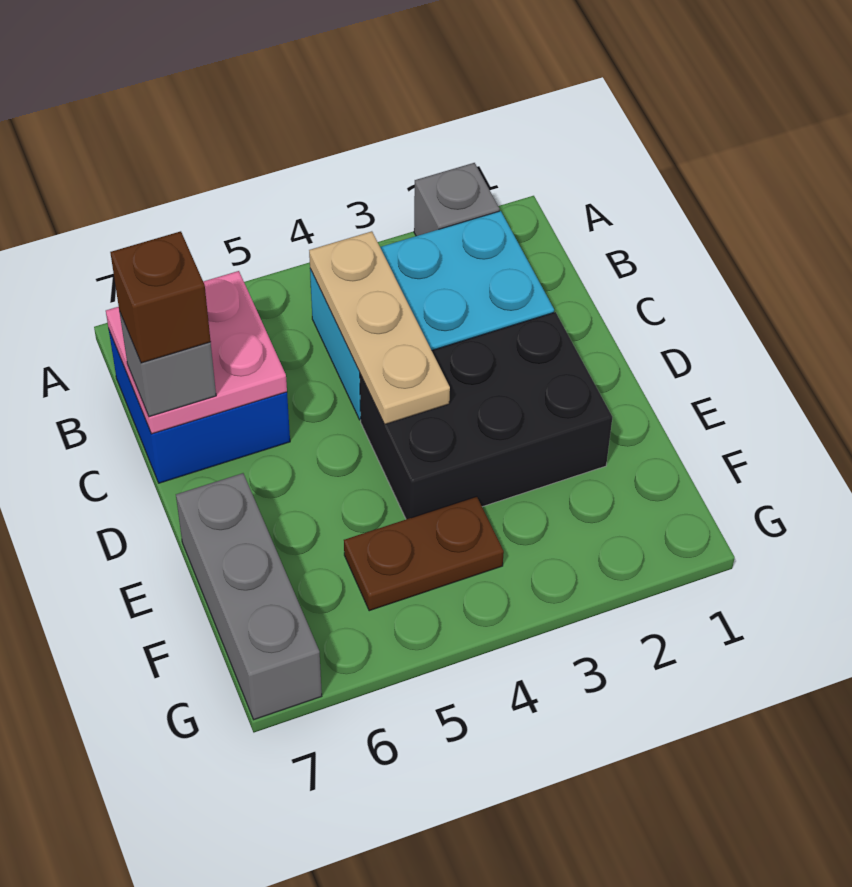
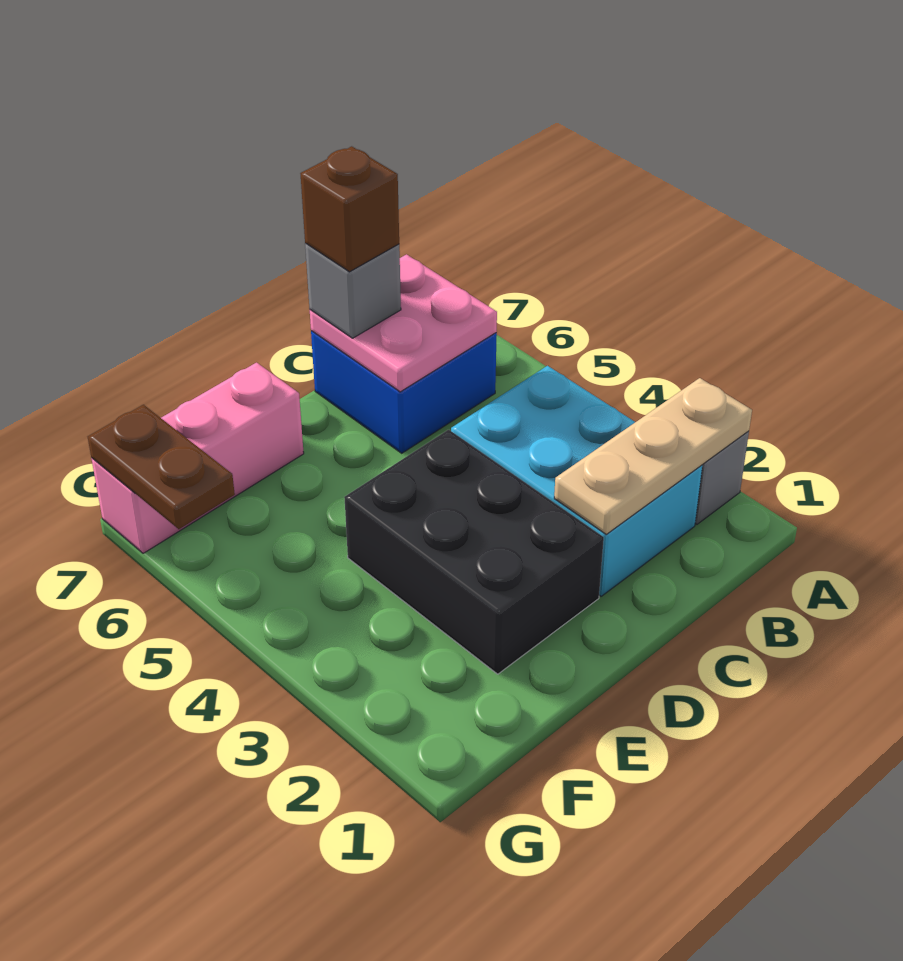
tan 1x3 plate [309,231,450,424] -> tan 1x3 plate moved to [554,378,752,534]
grey 1x3 brick [176,473,322,720] -> pink 1x3 brick [91,363,304,553]
brown 1x2 plate [344,496,504,611] -> brown 1x2 plate moved to [88,405,235,529]

